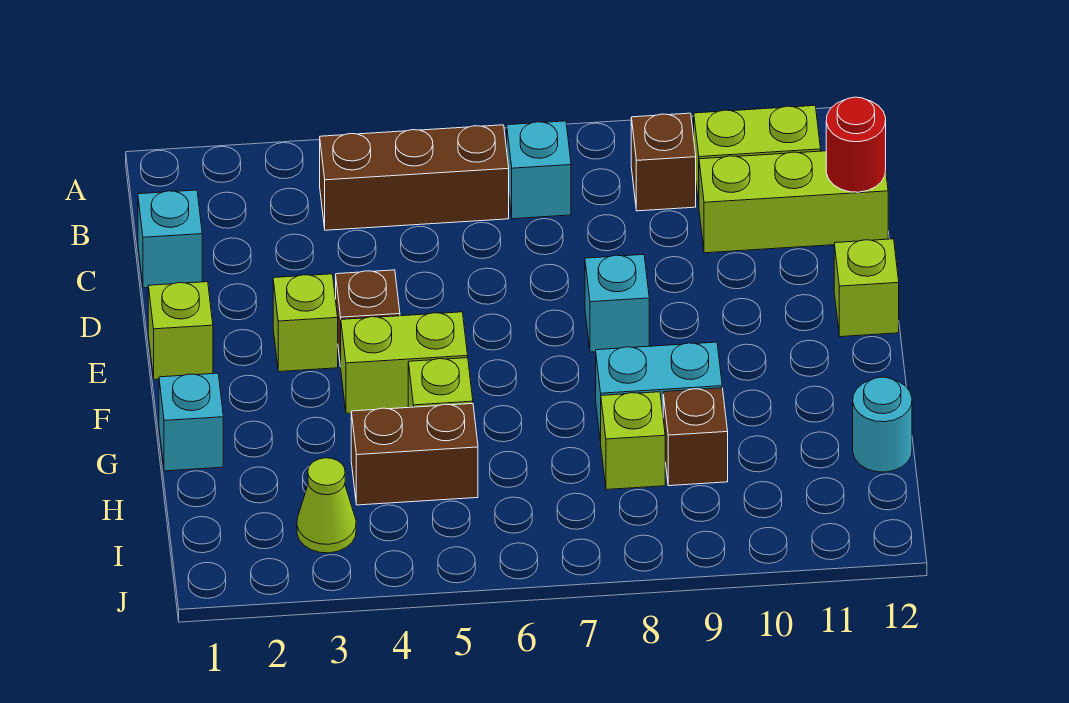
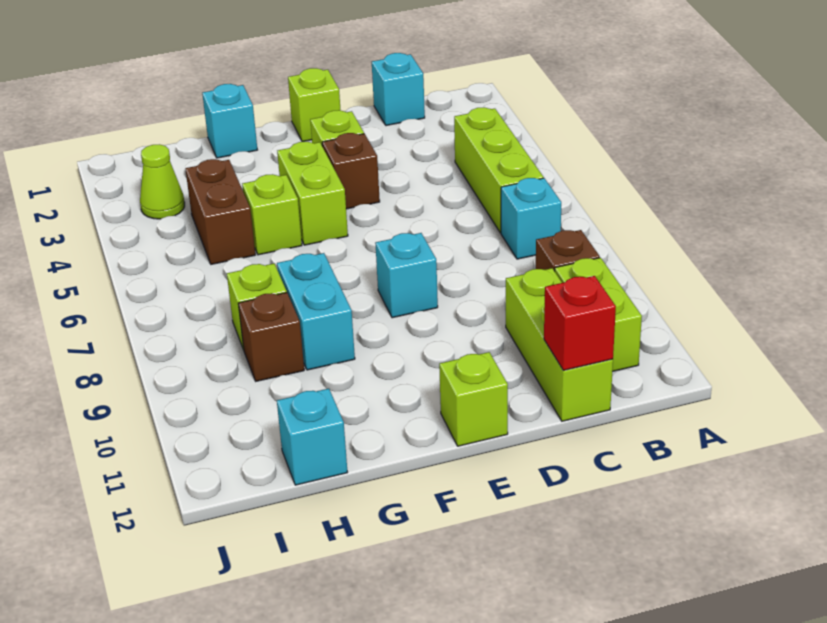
brown 1x3 brick [320,125,509,230] -> lime 1x3 brick [454,107,544,233]
red 1x1 round brick [826,97,886,192] -> red 1x1 brick [544,276,616,370]
cyan 1x1 round brick [853,377,912,472] -> cyan 1x1 brick [277,389,348,485]

